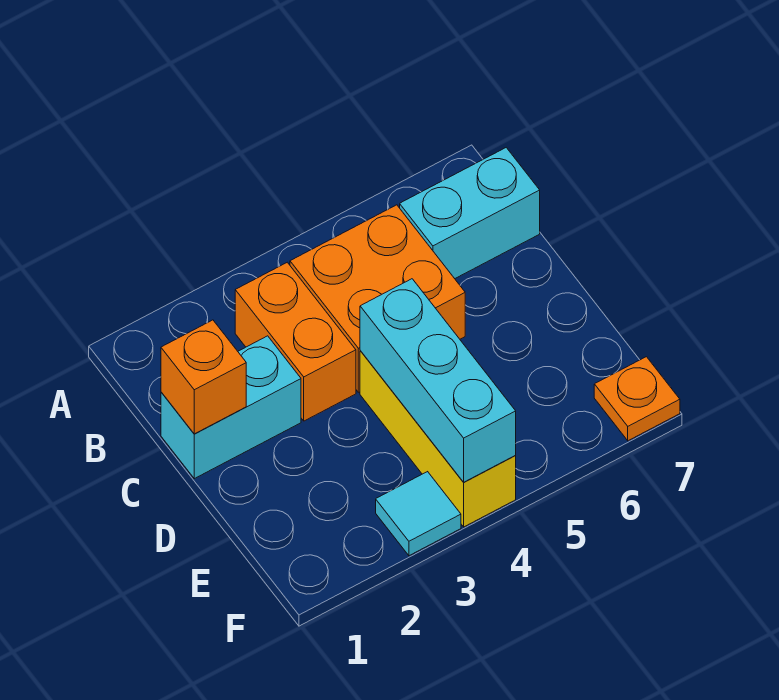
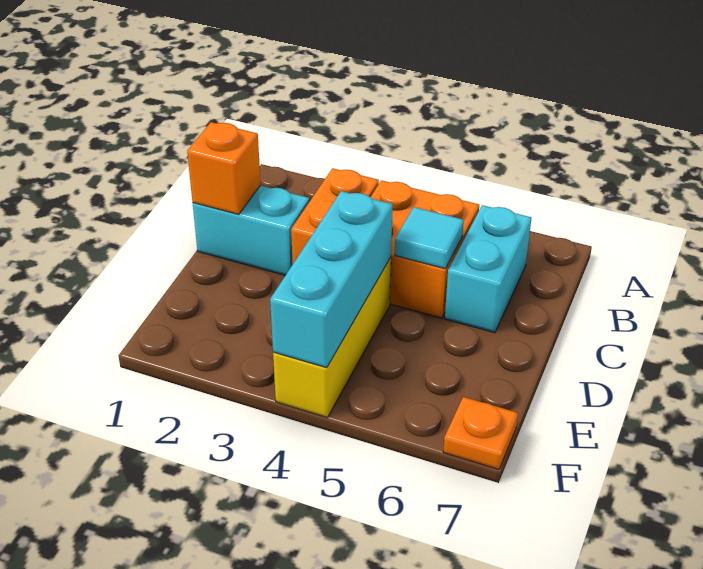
cyan 1x2 brick [400,148,540,279] -> cyan 1x2 brick turned to [445,205,531,333]
cyan 1x1 tile [376,472,461,556] -> cyan 1x1 tile moved to [395,207,464,269]

